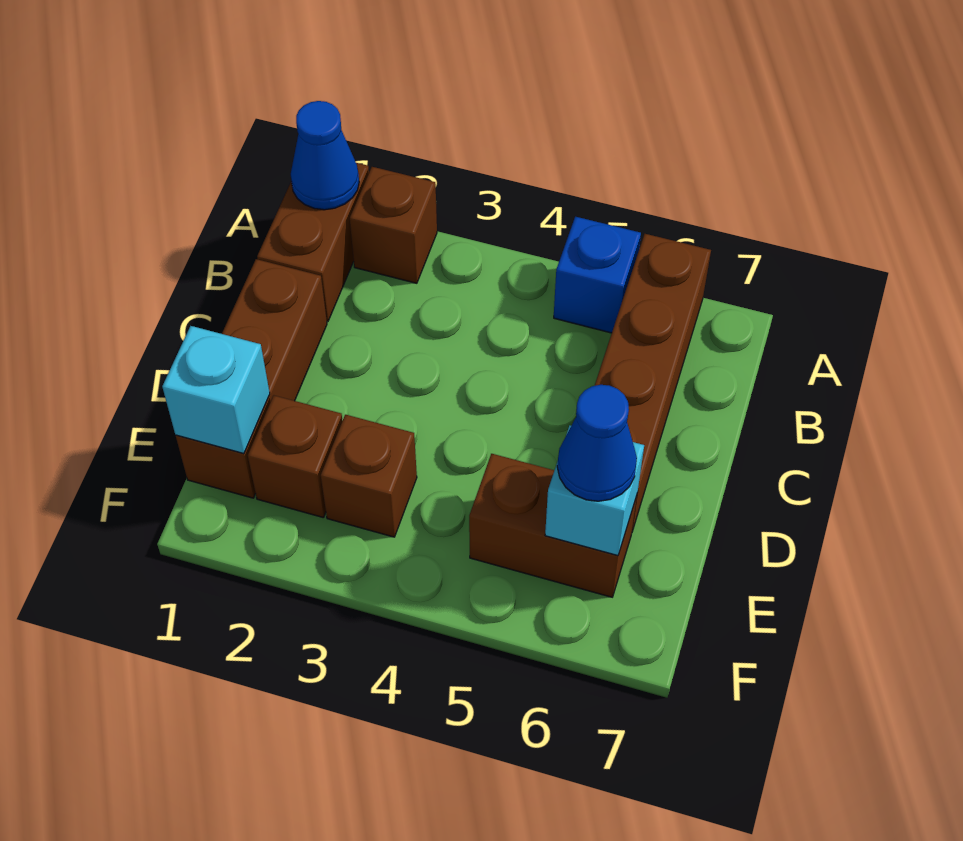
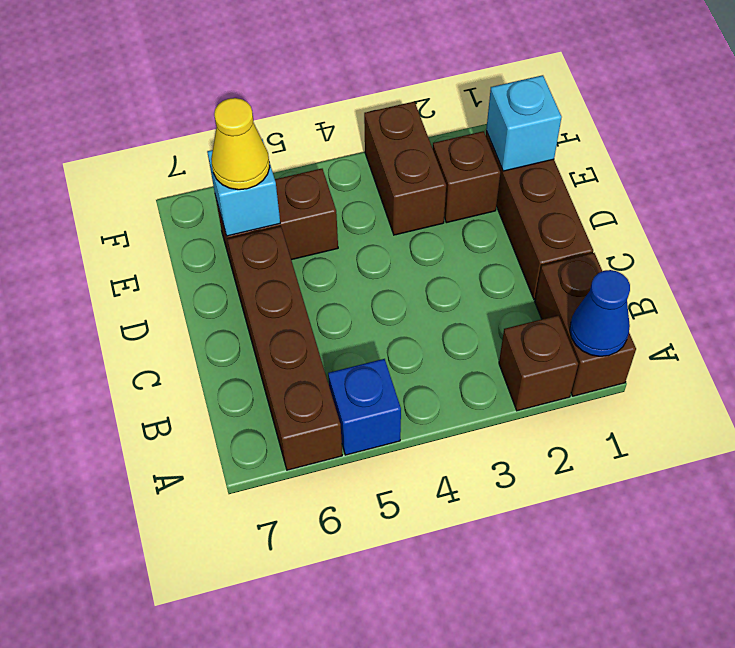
brown 1x1 brick [321,415,417,537] -> brown 1x2 brick [364,102,446,235]
blue 1x1 cone [557,385,637,501] -> yellow 1x1 cone [211,98,270,190]

